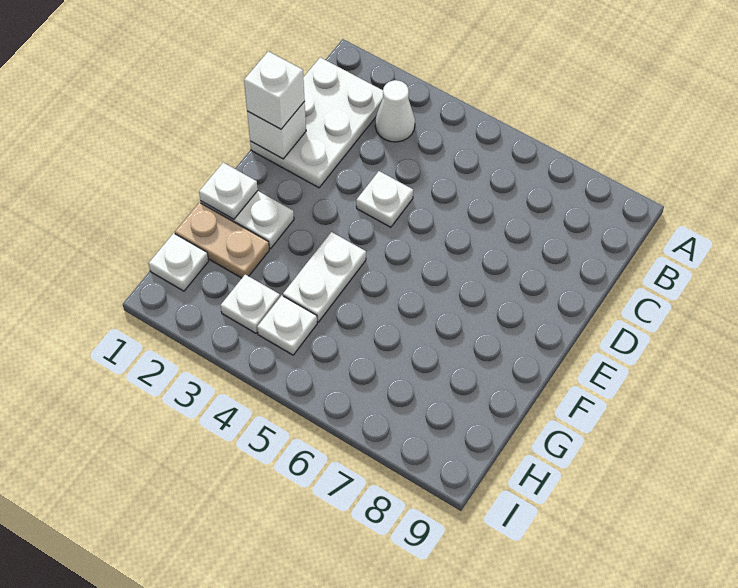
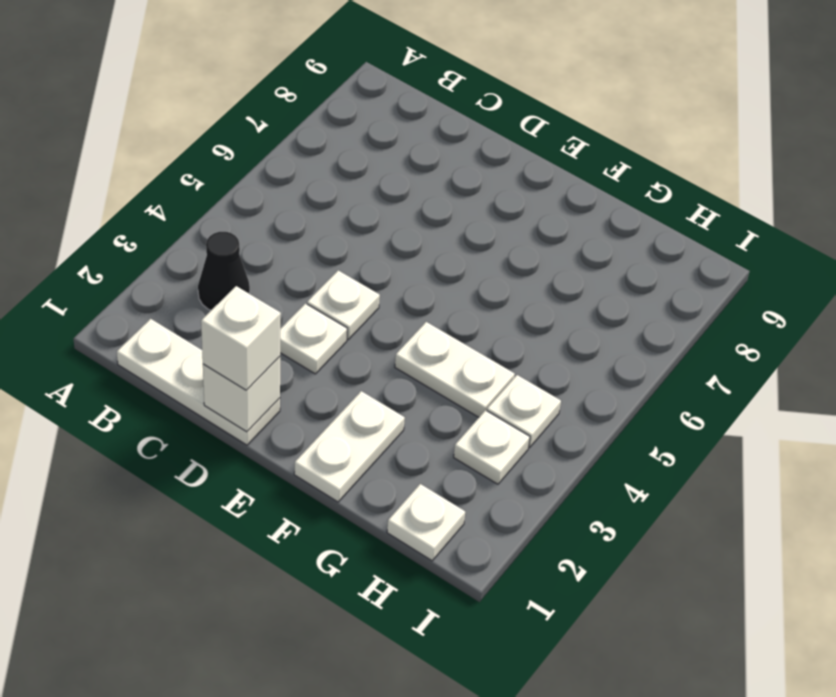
white 2x3 plate [250,57,383,188] -> white 1x3 plate [117,319,280,445]
white 1x1 cone [375,80,415,142] -> black 1x1 cone [198,232,250,310]
white 1x1 plate [199,163,258,219] -> white 1x1 plate moved to [280,304,347,374]
tan 1x2 plate [175,202,269,278] -> none

